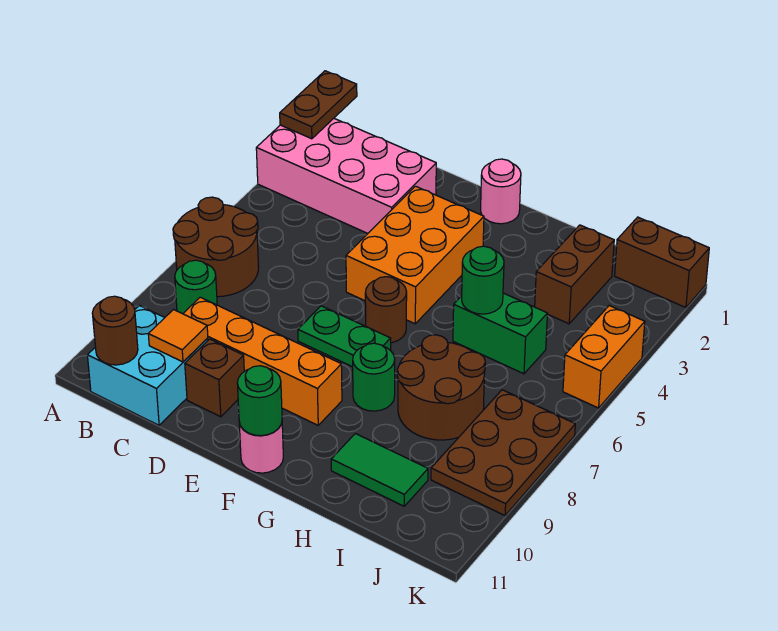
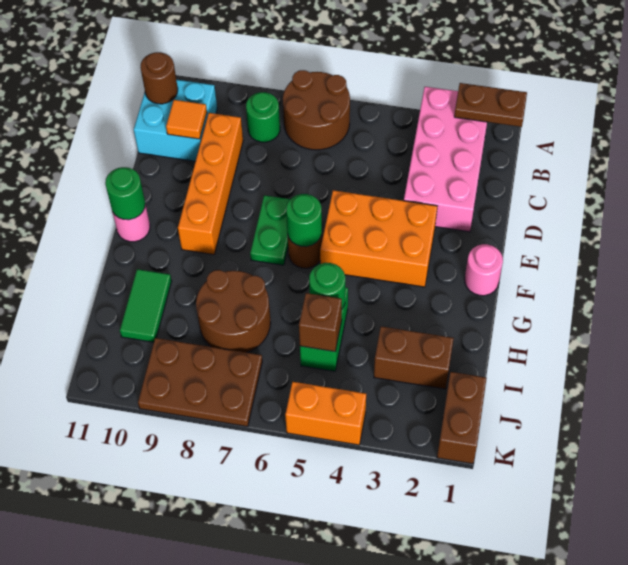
brown 1x1 brick [185,339,244,417] -> brown 1x1 brick moved to [299,293,342,352]
green 1x1 round brick [353,343,395,411] -> green 1x1 round brick moved to [286,194,322,247]

